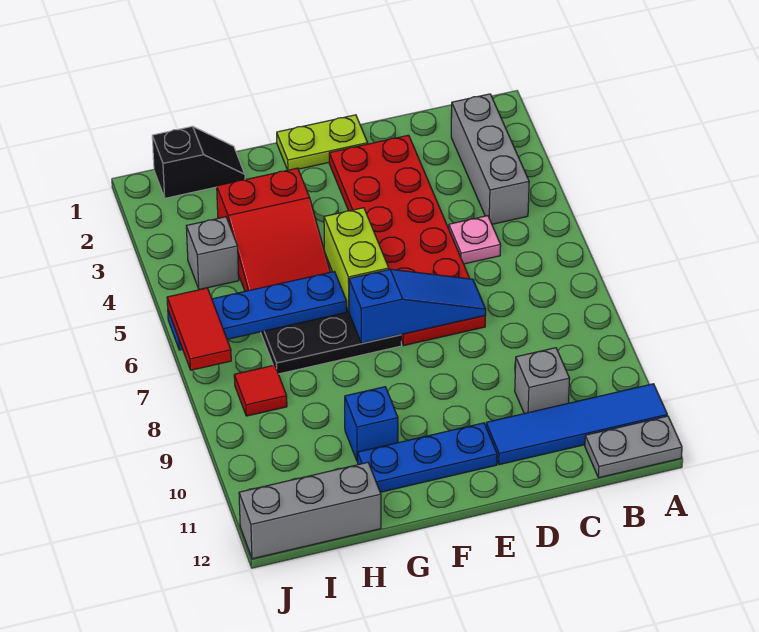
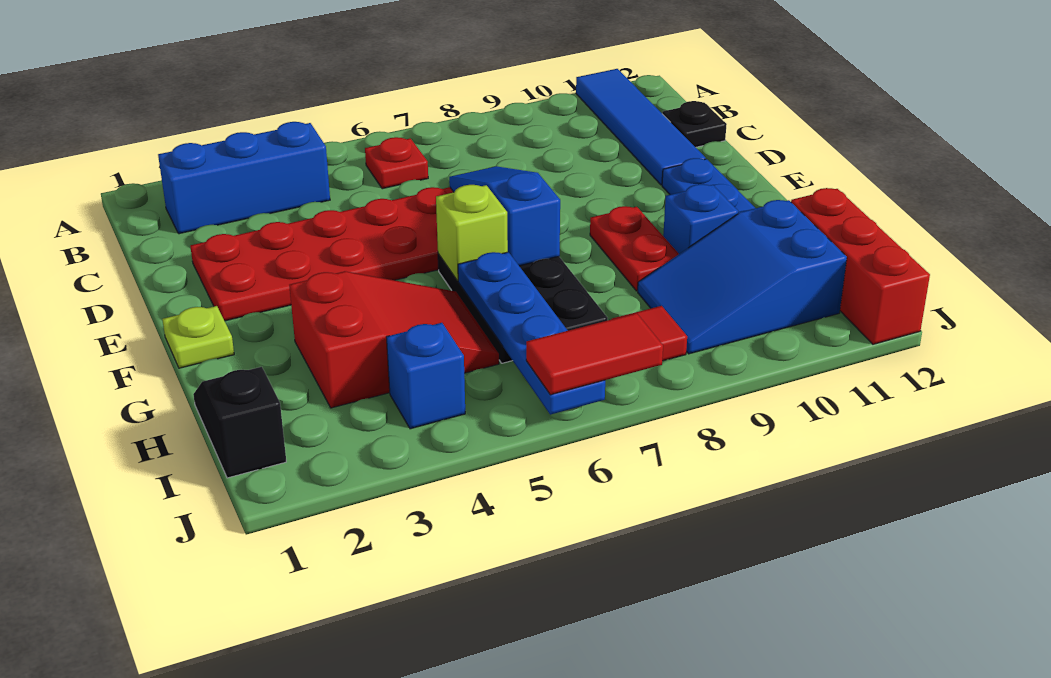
grey 1x2 plate [585,416,682,478] -> none
grey 1x3 brick [451,94,529,224] -> blue 1x3 brick [158,122,330,234]
none -> red 1x1 plate [365,137,428,189]
pink 1x1 plate [449,216,501,264] -> none
grey 1x1 brick [515,348,570,414] -> none
none -> black 1x1 plate [662,101,727,147]
lime 1x2 plate [277,115,368,170] -> lime 1x1 plate [162,306,234,368]
lime 1x2 brick [324,208,389,311] -> lime 1x1 brick [436,185,508,281]
none -> red 1x2 plate [590,206,679,291]
none -> blue 2x3 slope [638,200,847,354]
grey 1x3 brick [239,463,381,559] -> red 1x3 brick [791,188,930,344]
grey 1x1 brick [186,217,239,290] -> blue 1x1 brick [386,323,465,429]

